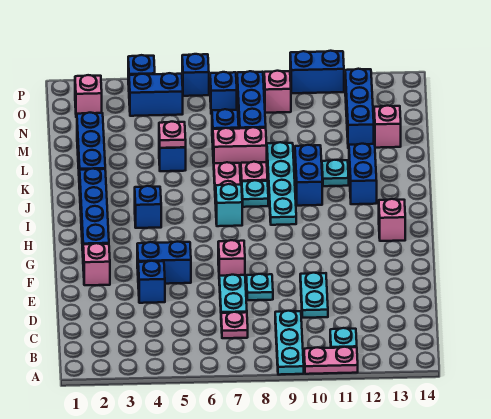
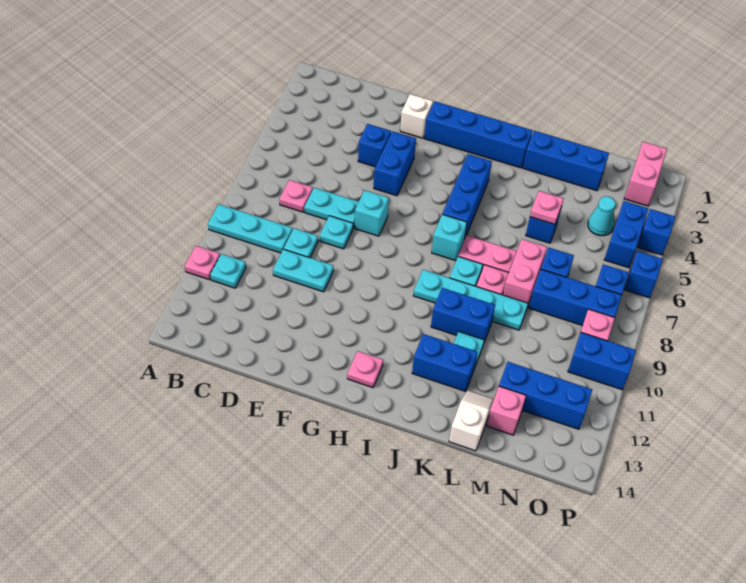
pink 1x2 plate [304,347,358,374] -> pink 1x1 plate [185,246,220,280]
none -> cyan 1x1 plate [284,228,318,258]
pink 1x1 brick [83,243,110,285] -> white 1x1 brick [400,94,433,138]
pink 1x1 brick [218,240,245,276] -> cyan 1x1 brick [355,190,389,236]
pink 1x1 brick [379,199,405,241] -> pink 1x1 plate [347,351,383,388]
blue 1x1 brick [135,186,161,228] -> blue 1x3 brick [442,154,492,237]
none -> white 1x2 slope [449,390,494,451]
none -> cyan 1x1 cone [588,196,615,236]
pink 1x1 brick [75,75,102,117] -> pink 1x2 brick [624,142,667,206]
blue 1x2 brick [290,51,344,93] -> blue 1x2 brick turned to [568,332,636,390]

